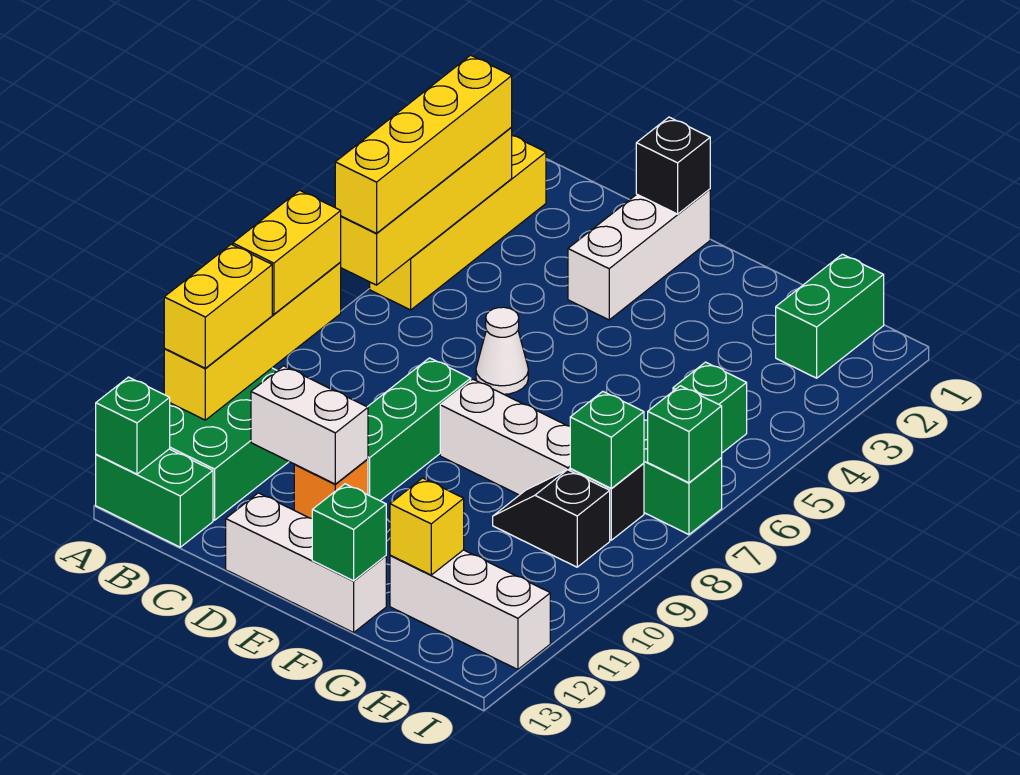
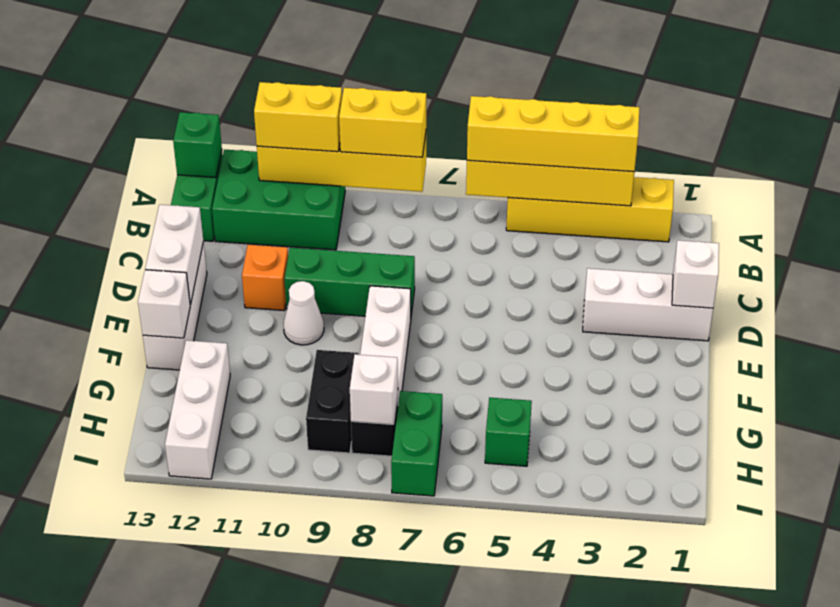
white 1x2 brick [251,366,368,484] -> white 1x2 brick moved to [145,205,203,305]
black 1x1 brick [636,117,710,214] -> white 1x1 brick [672,240,719,308]
white 1x1 cone [476,307,528,394] -> white 1x1 cone moved to [283,281,324,345]
green 1x1 brick [312,484,386,581] -> white 1x1 brick [138,270,190,338]
black 1x2 slope [493,470,610,567] -> black 1x2 brick [306,350,358,453]
yellow 1x1 brick [390,478,464,575] -> none
green 1x2 brick [776,254,884,378] -> none
green 1x1 brick [570,392,644,488] -> white 1x1 brick [350,354,398,424]
green 1x1 brick [648,386,722,483] -> none

